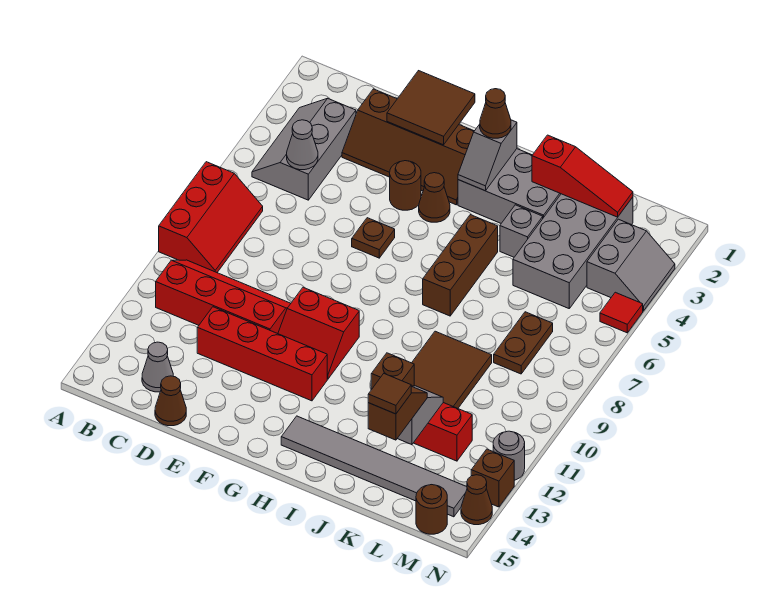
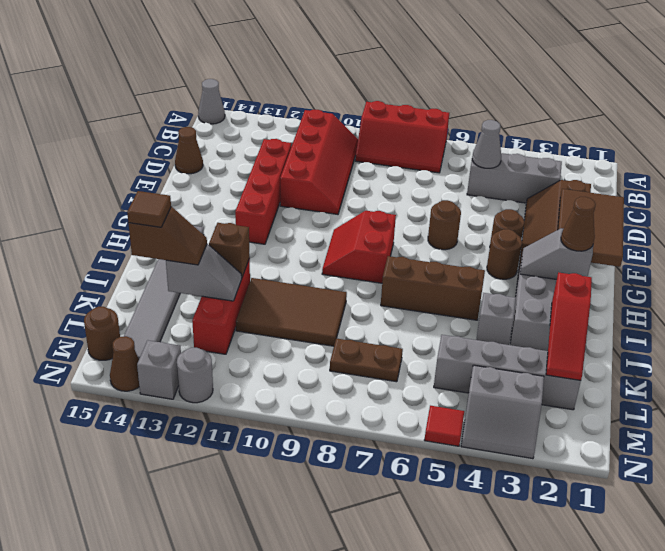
grey 1x1 cone [142,342,173,392] -> grey 1x1 cone moved to [198,79,225,124]
brown 2x2 tile [387,71,475,145] -> brown 2x3 tile [558,189,624,267]
brown 1x1 plate [352,218,395,258] -> brown 1x1 round brick [428,200,461,250]
red 2x2 slope [278,287,359,379] -> red 2x2 slope moved to [322,211,396,283]
brown 1x1 cone [419,173,450,222] -> brown 1x1 round brick [487,229,522,279]
grey 2x4 brick [513,194,633,308] -> grey 1x4 brick [434,335,581,410]
brown 1x1 brick [471,449,514,507] -> grey 1x1 brick [137,340,181,399]

